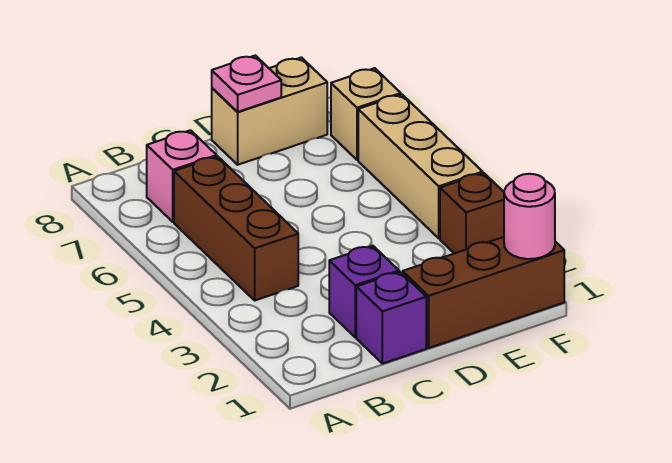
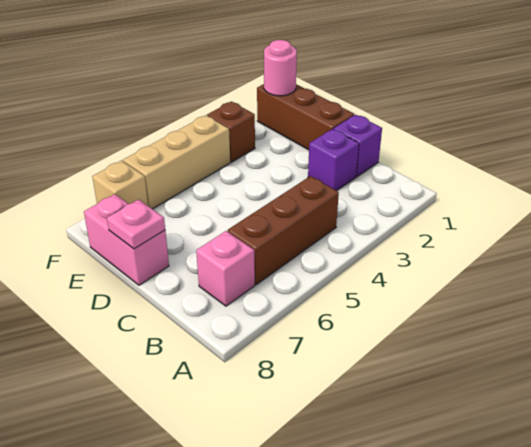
tan 1x2 brick [212,57,327,165] -> pink 1x2 brick [84,194,169,285]

